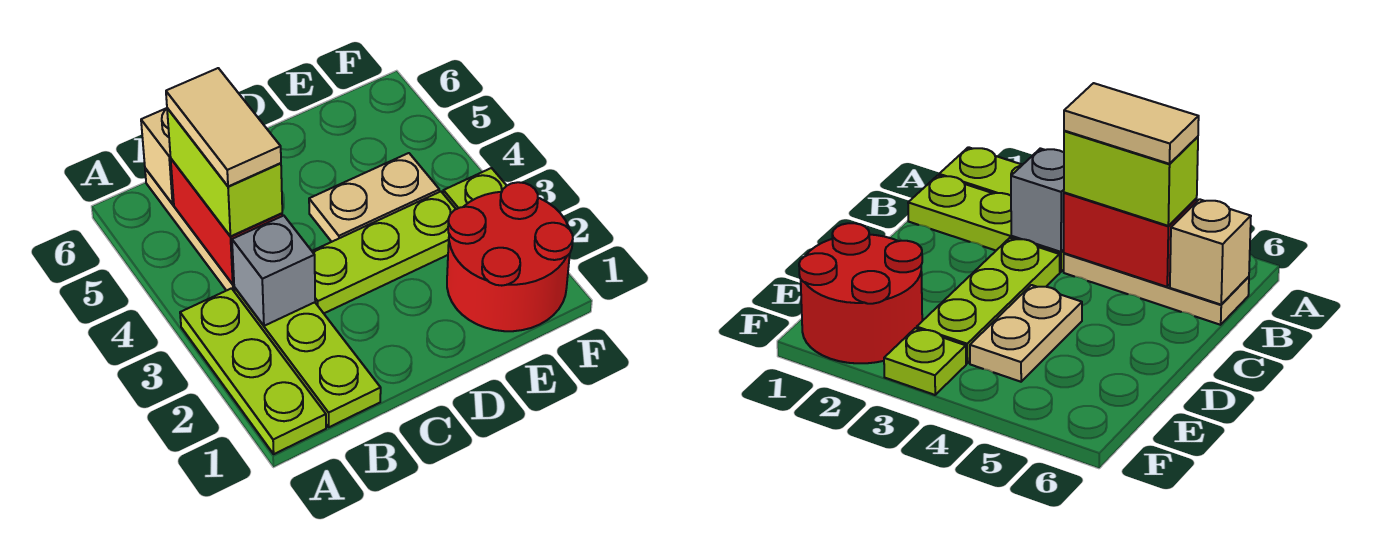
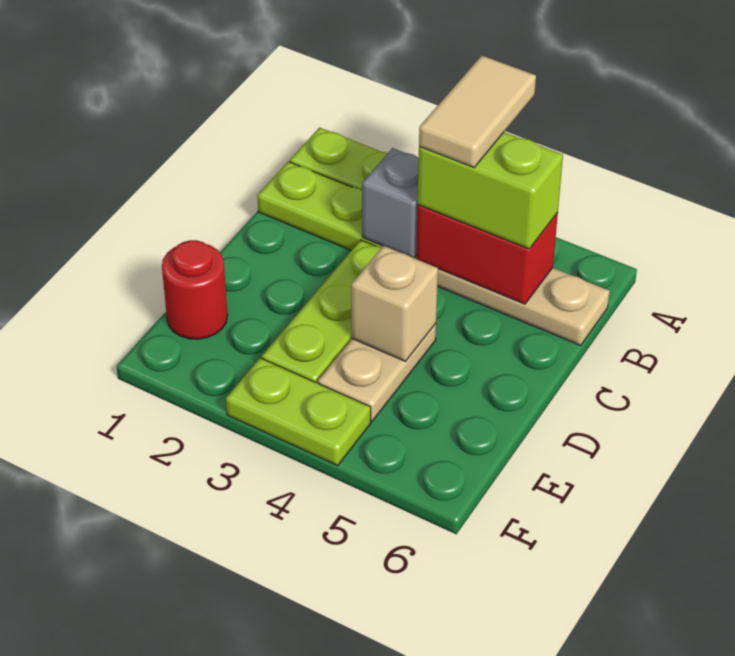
tan 1x2 tile [166,68,281,186] -> tan 1x2 tile turned to [419,55,536,167]
tan 1x1 brick [141,108,174,204] -> tan 1x1 brick moved to [351,246,438,361]
red 2x2 round brick [447,182,573,331] -> red 1x1 round brick [162,240,228,339]
lime 1x1 plate [443,168,507,209] -> lime 1x2 plate [226,358,371,465]

